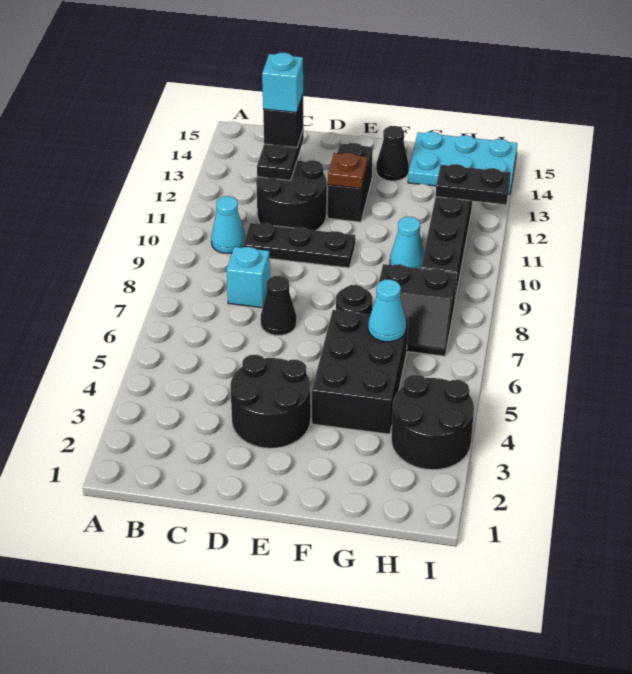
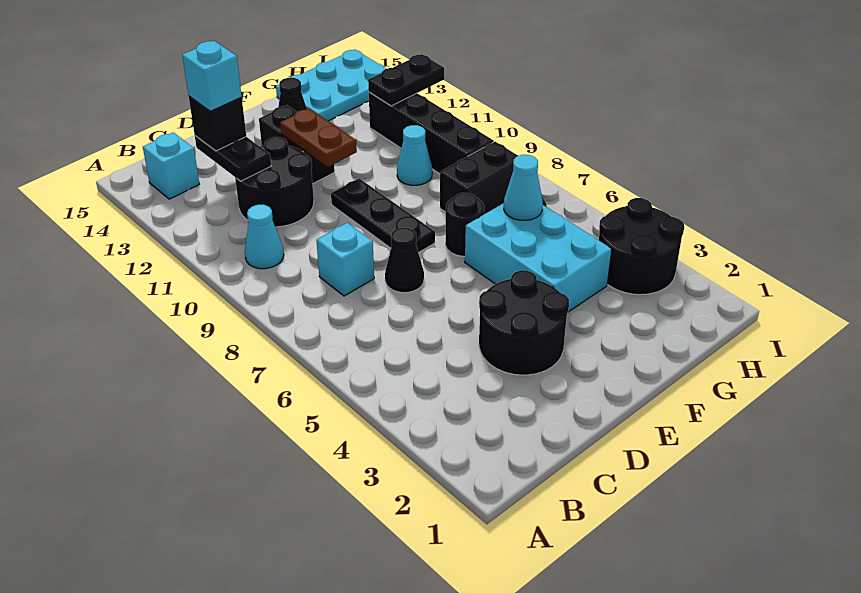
none -> cyan 1x1 brick [143,132,199,199]
black 1x3 plate [243,223,355,268] -> black 1x3 plate turned to [331,179,435,253]
brown 1x1 plate [328,153,368,189] -> brown 1x2 plate [280,108,357,167]
black 2x3 brick [312,310,408,434] -> cyan 2x3 brick [465,203,612,312]

